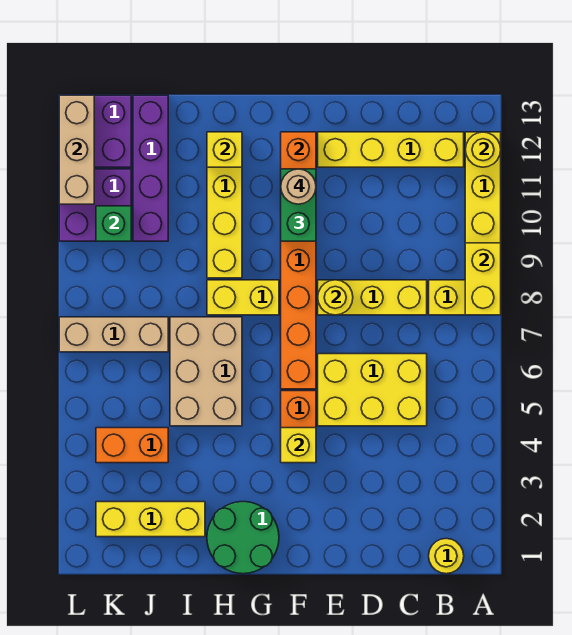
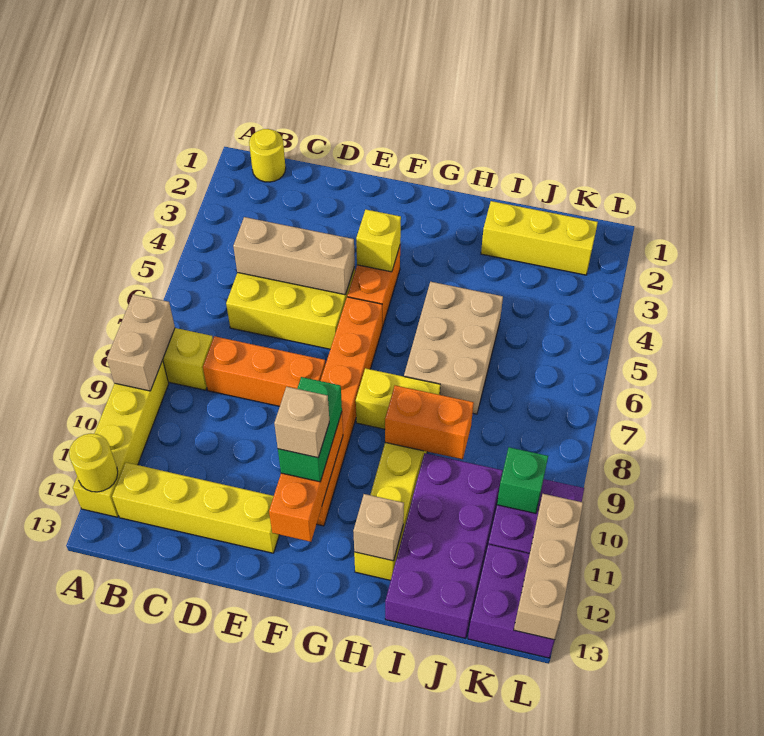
yellow 1x2 brick [465,243,501,315] -> tan 1x2 brick [107,294,175,391]
yellow 1x3 brick [318,280,427,315] -> orange 1x3 brick [203,336,325,406]
yellow 1x1 round brick [318,280,353,315] -> none
tan 1x1 round brick [281,169,316,204] -> tan 1x1 brick [274,387,329,458]
green 2x2 round brick [207,502,279,574] -> none
yellow 1x1 brick [207,132,242,167] -> tan 1x1 brick [353,494,404,561]
orange 1x2 brick [96,428,168,463] -> orange 1x2 brick moved to [385,385,474,459]
tan 1x3 brick [59,317,168,352] -> tan 1x3 brick moved to [233,217,355,295]
purple 1x4 brick [133,95,168,241] -> purple 2x4 brick [385,453,503,638]

